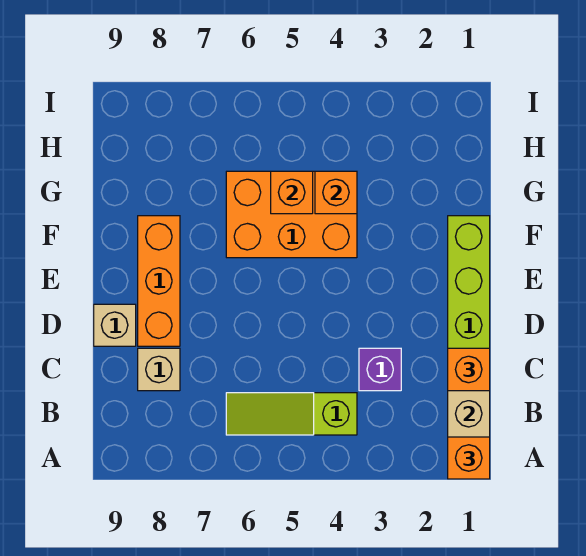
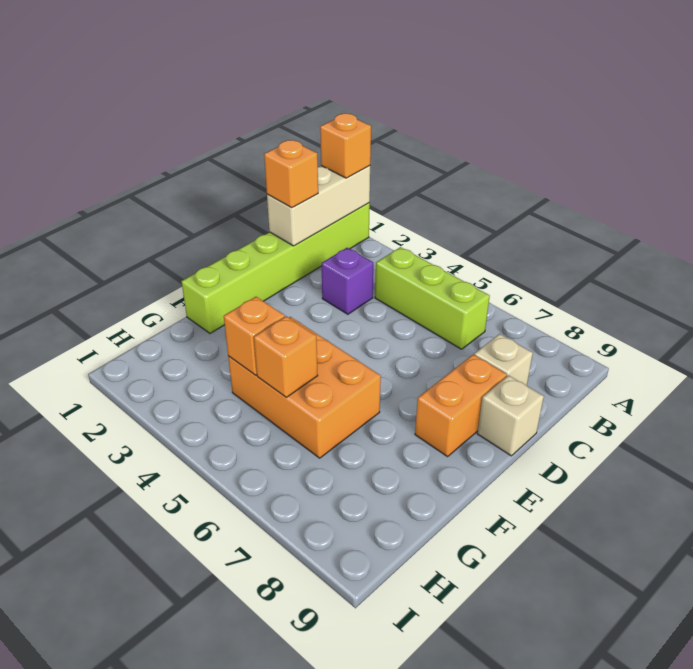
lime 1x3 slope [226,393,357,435] -> lime 1x3 brick [375,247,490,349]
orange 1x3 brick [138,216,180,346] -> orange 1x2 brick [415,354,507,457]

